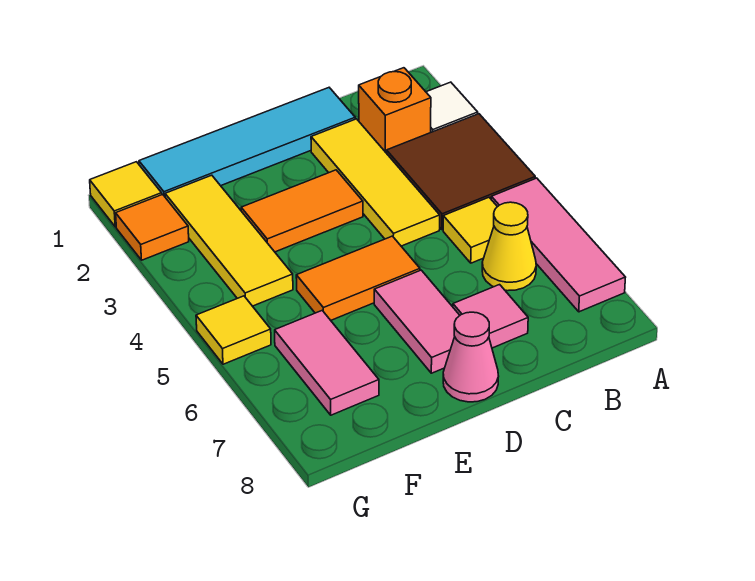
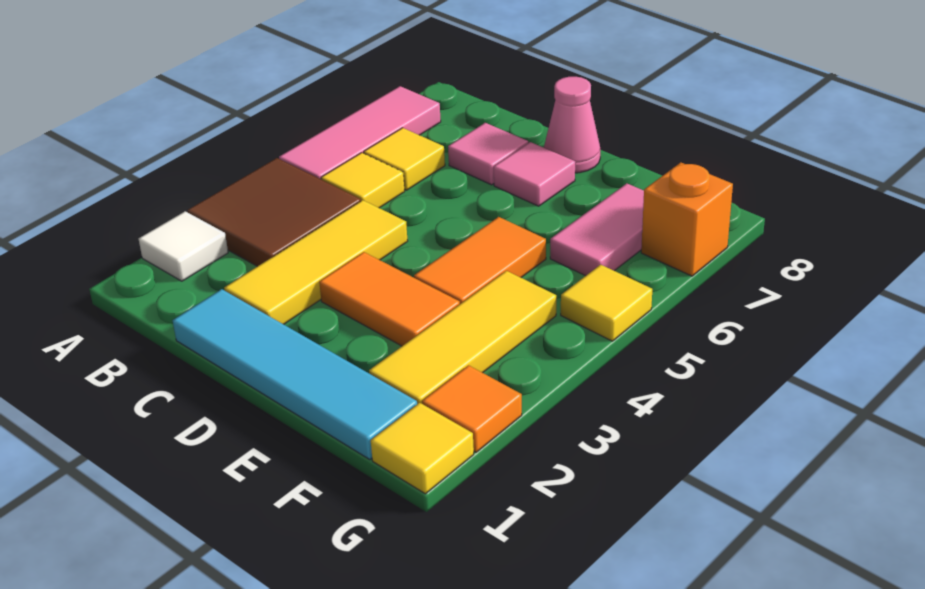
orange 1x1 brick [359,68,431,153] -> orange 1x1 brick moved to [641,163,733,276]
yellow 1x1 cone [482,202,536,291] -> yellow 1x1 tile [364,128,445,190]
orange 1x2 tile [296,236,420,320] -> orange 1x2 tile turned to [414,217,546,304]
pink 1x2 tile [374,270,460,373] -> pink 1x1 tile [494,142,575,206]

